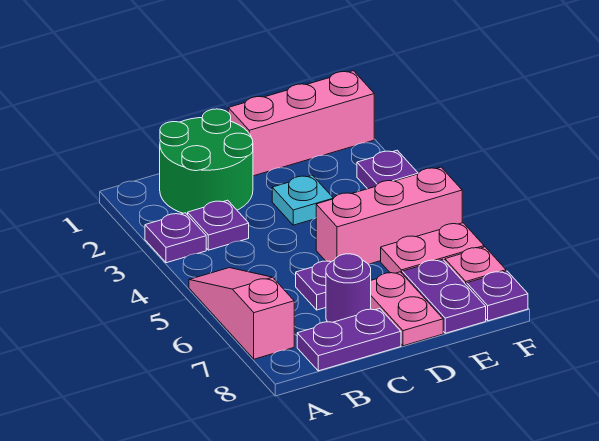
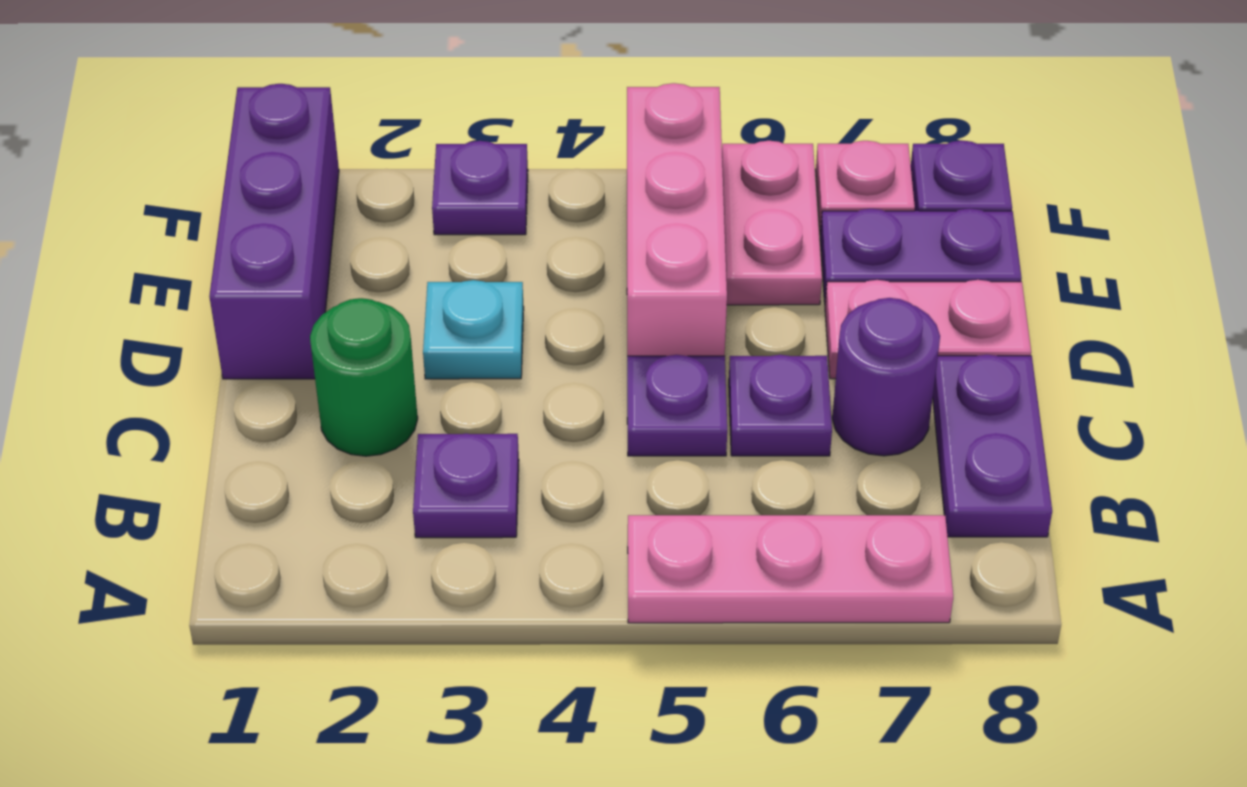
purple 1x1 plate [145,213,206,263] -> purple 1x1 plate moved to [627,355,727,456]
pink 1x3 slope [189,268,294,359] -> pink 1x3 plate [628,515,953,623]
green 2x2 round brick [160,109,253,215] -> green 1x1 round brick [310,298,418,456]
pink 1x3 brick [228,71,374,176] -> purple 1x3 brick [209,84,339,379]

